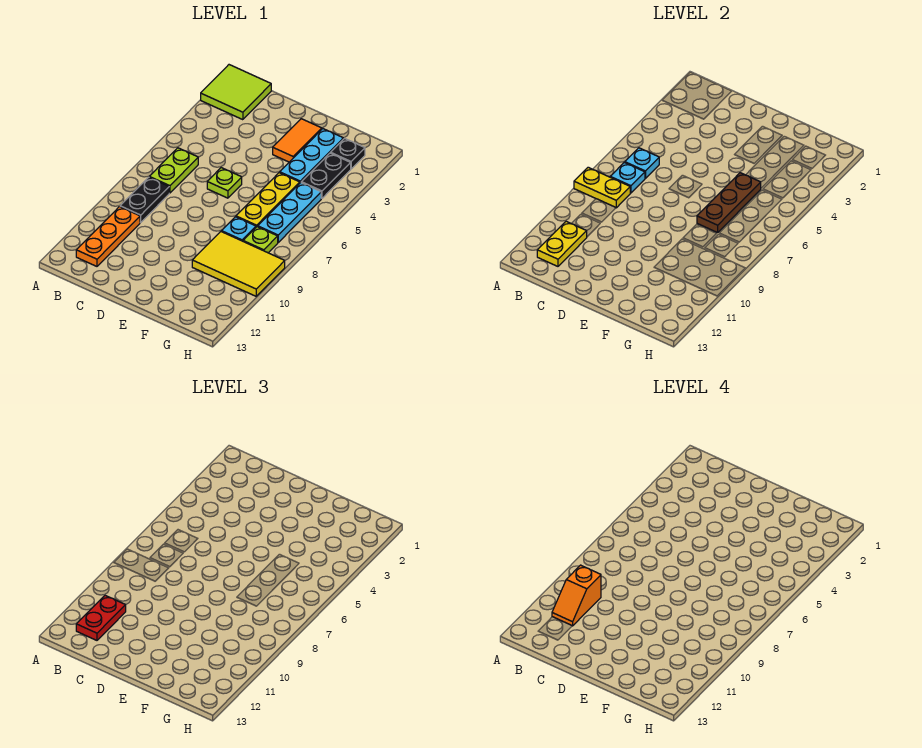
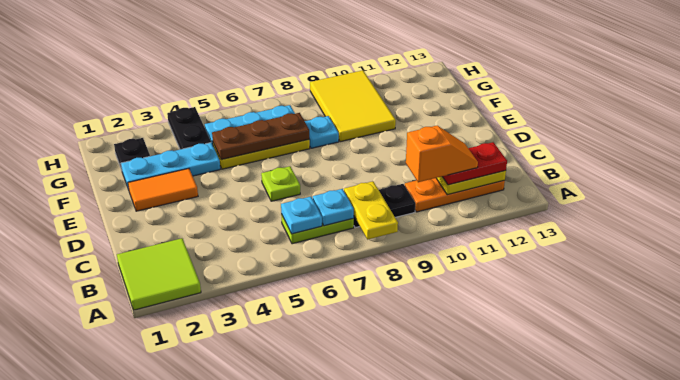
black 1x2 plate [301,153,351,198] -> black 1x2 plate turned to [167,107,211,149]
lime 1x1 plate [243,227,278,253] -> none

